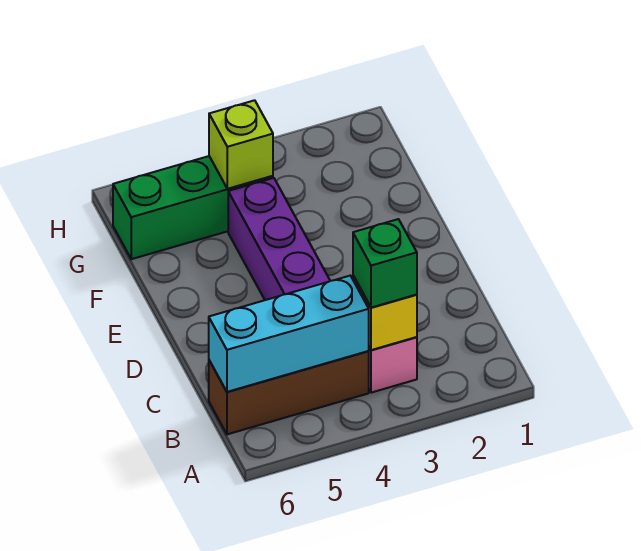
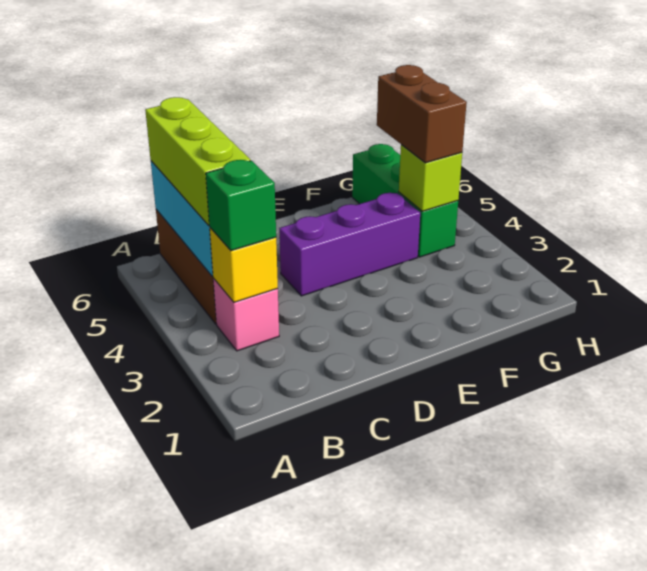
none -> lime 1x3 brick [145,97,251,226]
none -> brown 1x2 brick [377,65,467,163]

